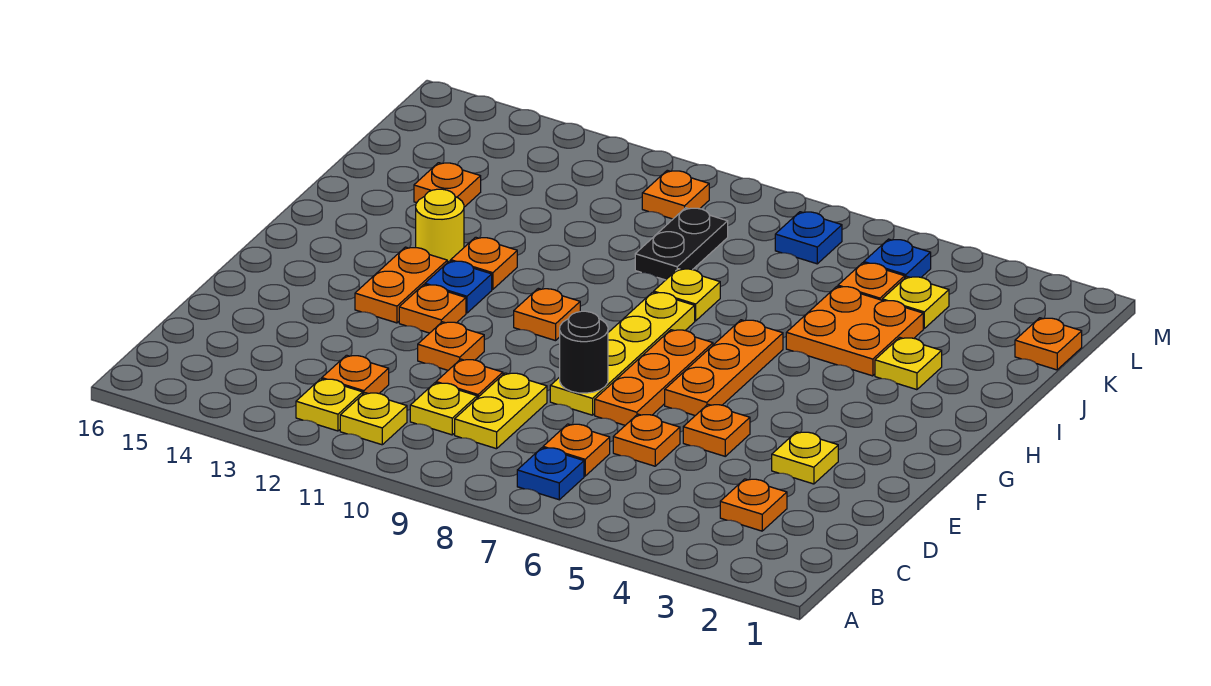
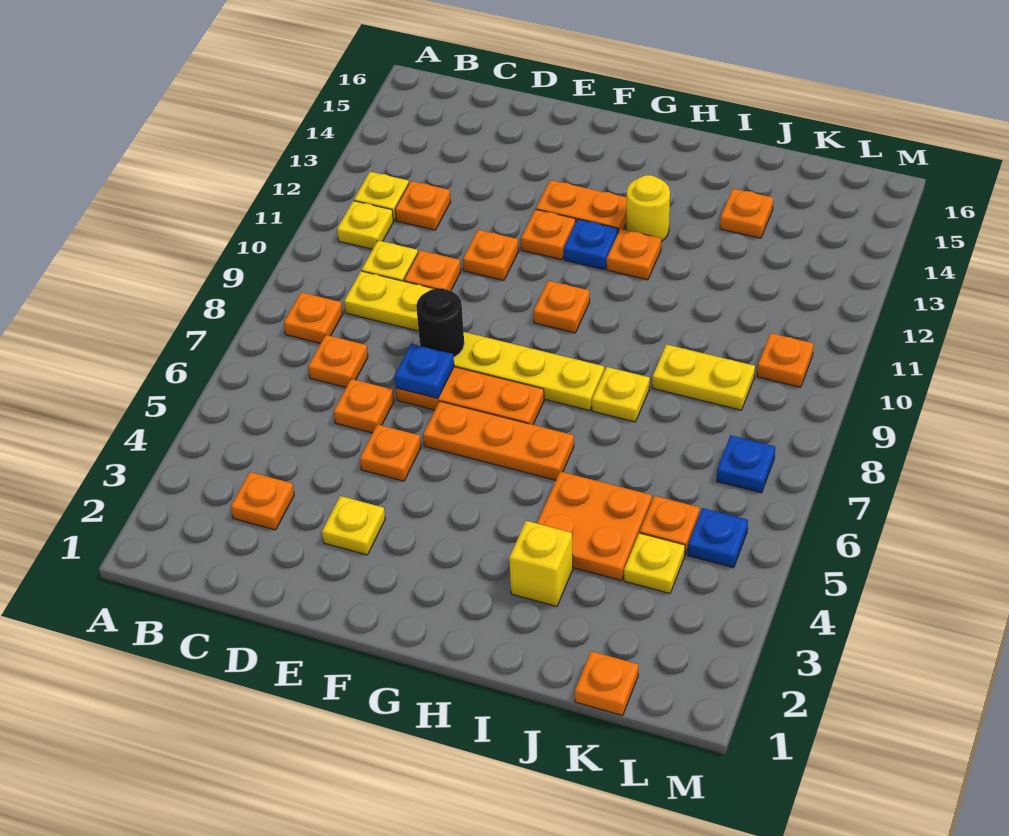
blue 1x1 plate [517,448,584,500] -> blue 1x1 plate moved to [395,344,454,399]
none -> orange 1x1 plate [284,292,343,343]
yellow 1x1 plate [875,337,942,390] -> yellow 1x1 brick [509,521,573,606]
black 1x2 plate [635,208,728,280] -> yellow 1x2 plate [652,344,755,410]

